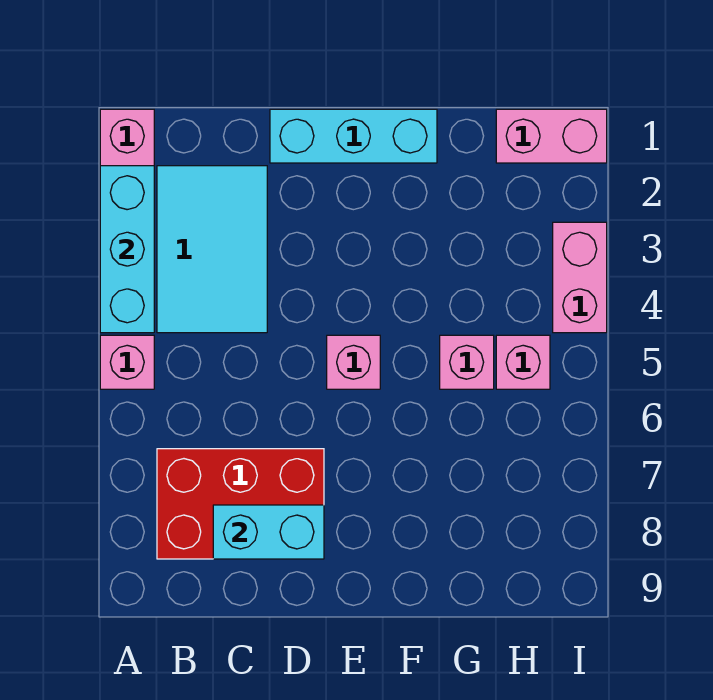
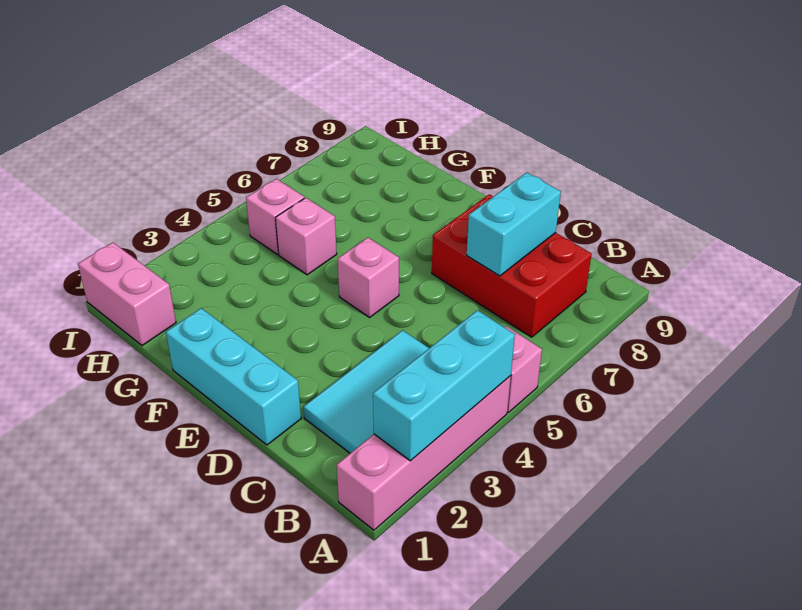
cyan 1x2 brick [213,505,324,559] -> cyan 1x2 brick turned to [467,173,561,276]
pink 1x2 brick [553,222,607,333] -> none

